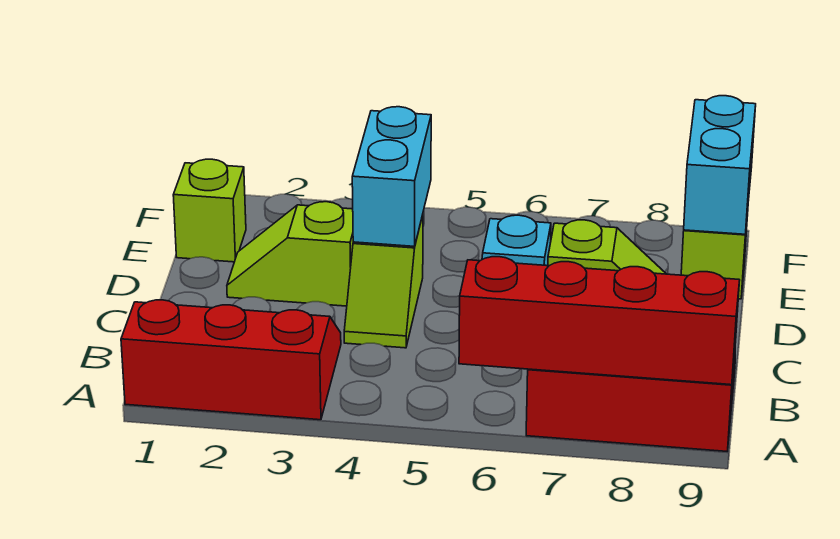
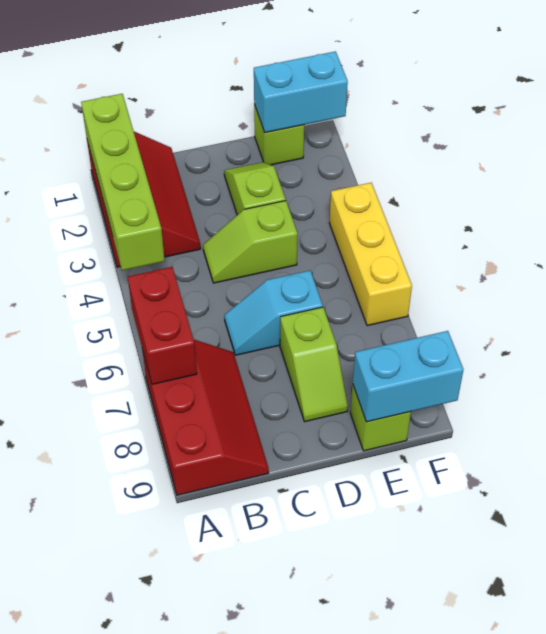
none -> lime 1x4 brick [81,94,165,270]
red 1x4 brick [459,257,740,385] -> red 1x2 brick [128,267,197,384]
cyan 1x2 brick [352,107,431,246] -> cyan 1x2 brick moved to [254,51,348,133]
none -> yellow 1x3 brick [329,183,412,326]

